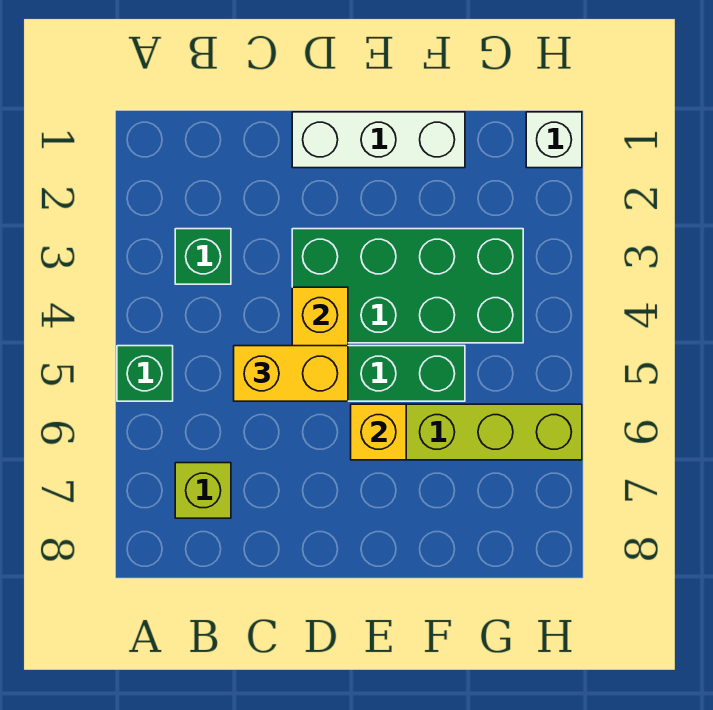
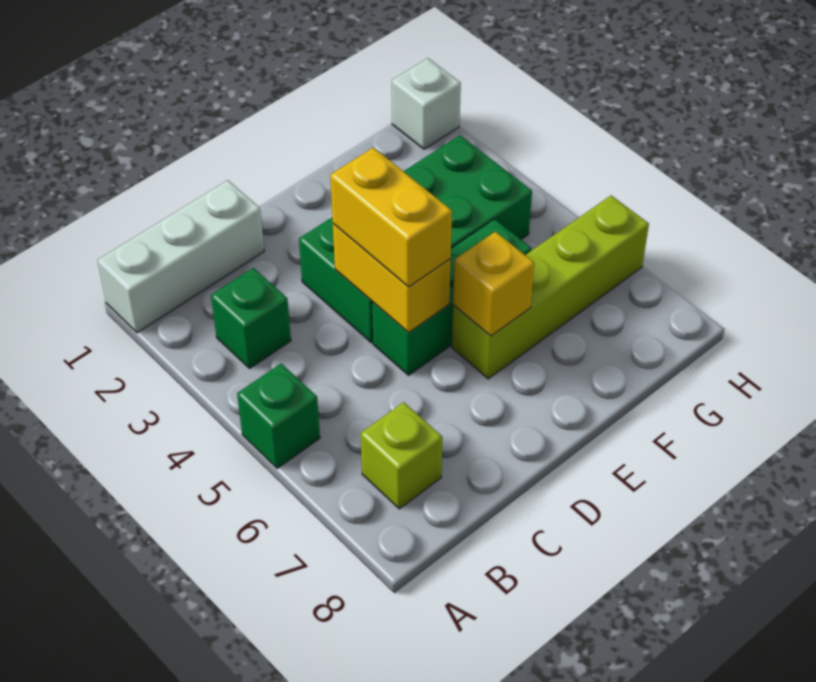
yellow 1x2 brick [234,346,348,401] -> yellow 1x2 brick turned to [330,148,452,287]
white 1x3 brick [292,112,465,168] -> white 1x3 brick moved to [97,180,264,333]

